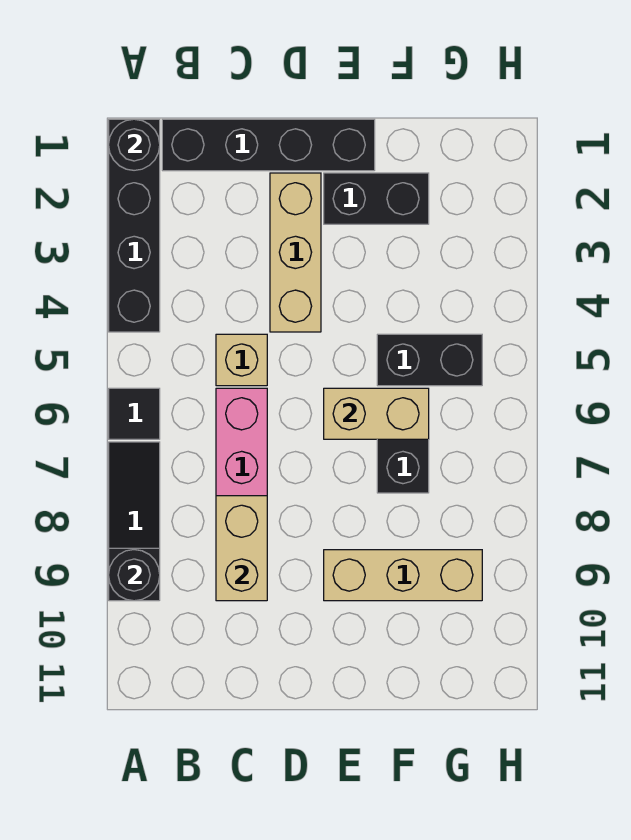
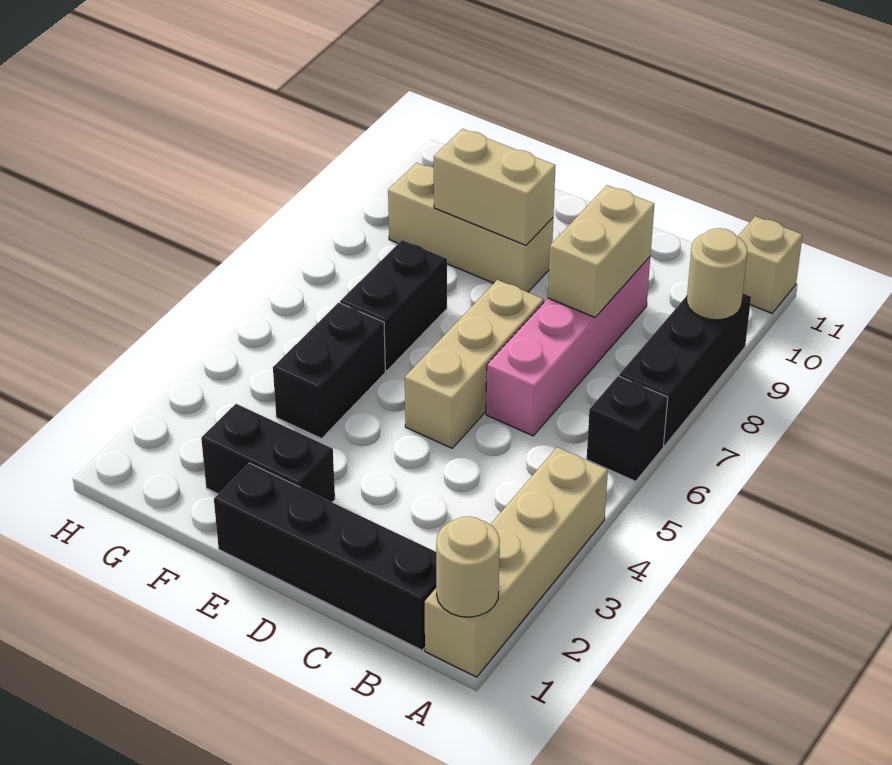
black 1x4 brick [109,119,160,332] -> tan 1x4 brick [425,447,608,677]
black 1x1 round brick [109,119,160,170] -> tan 1x1 round brick [436,516,500,617]
black 1x1 tile [109,388,160,439] -> black 1x1 brick [587,376,668,481]
black 1x3 slope [109,442,160,601] -> black 1x3 brick [619,294,751,446]
black 1x1 round brick [109,550,160,601] -> tan 1x1 round brick [687,228,747,320]
tan 1x1 brick [216,334,267,386] -> tan 1x1 brick moved to [738,216,803,313]
tan 1x3 brick [270,173,321,332] -> tan 1x3 brick moved to [405,280,544,448]
tan 1x2 brick [324,388,429,439] -> tan 1x2 brick moved to [434,129,556,245]
black 1x2 brick [377,334,482,386] -> black 1x2 brick turned to [273,303,385,438]

